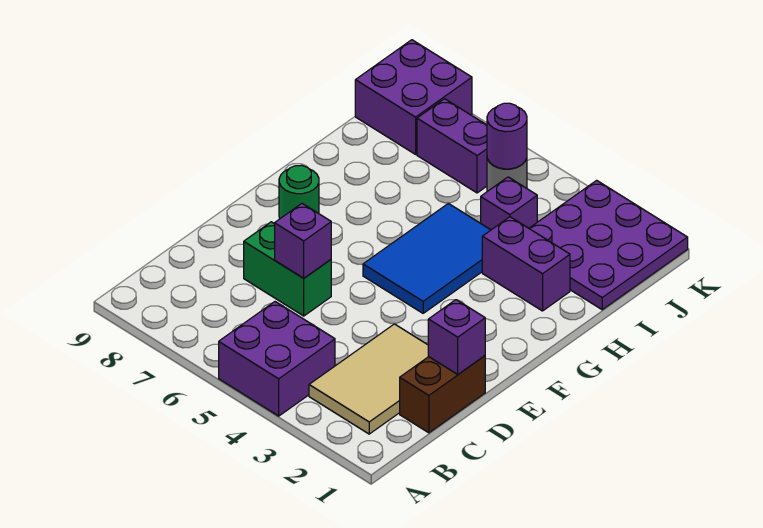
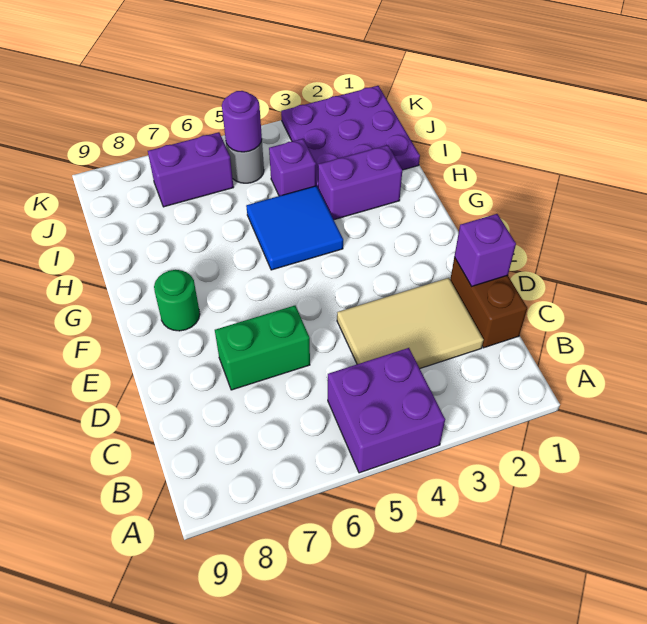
tan 2x3 tile [309,324,429,434] -> tan 2x3 tile turned to [337,278,484,368]
purple 1x1 brick [275,204,331,278] -> none
blue 2x3 tile [363,203,490,313] -> blue 2x2 tile [246,186,343,270]
purple 2x2 brick [355,40,472,154] -> none

